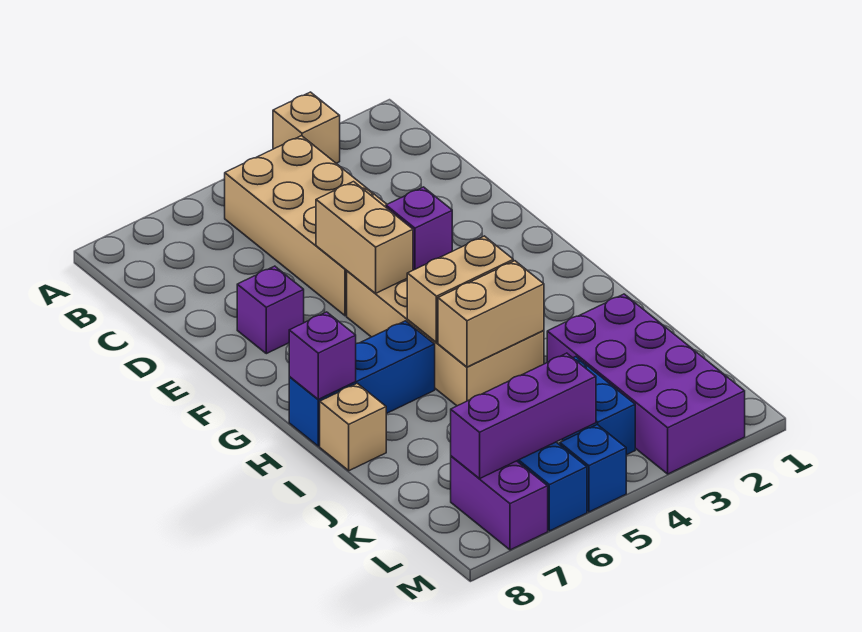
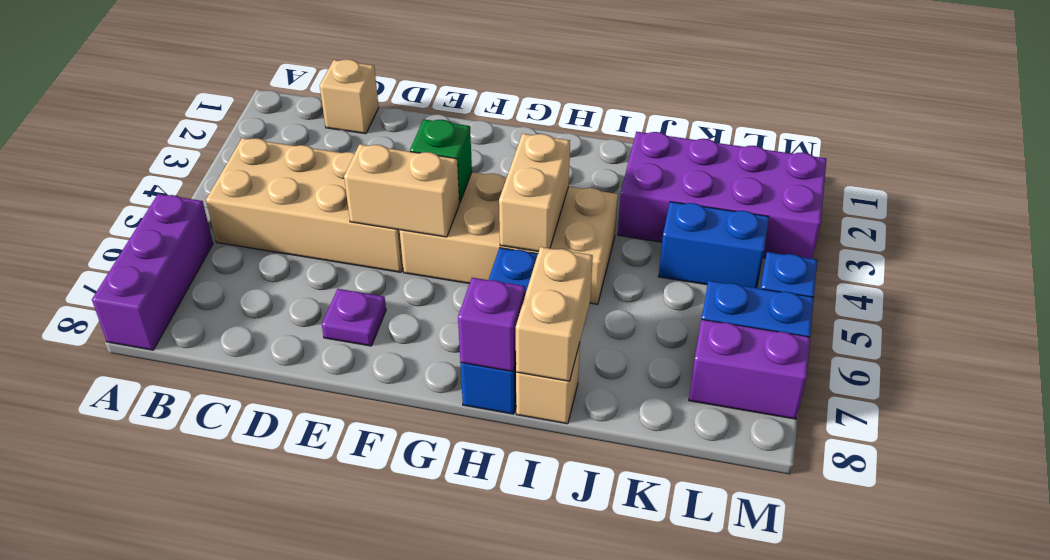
tan 1x1 brick [273,92,340,163] -> tan 1x1 brick moved to [320,59,379,134]
purple 1x1 brick [237,266,304,354] -> purple 1x1 plate [322,289,386,346]
purple 1x1 brick [386,187,452,270] -> green 1x1 brick [410,119,472,203]
tan 1x2 brick [438,261,544,367] -> tan 1x2 brick moved to [516,247,593,381]
purple 1x3 brick [451,353,596,479] -> purple 1x3 brick moved to [92,194,213,350]

